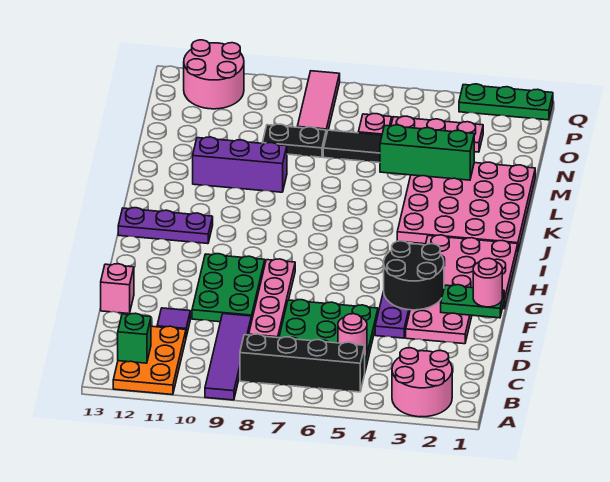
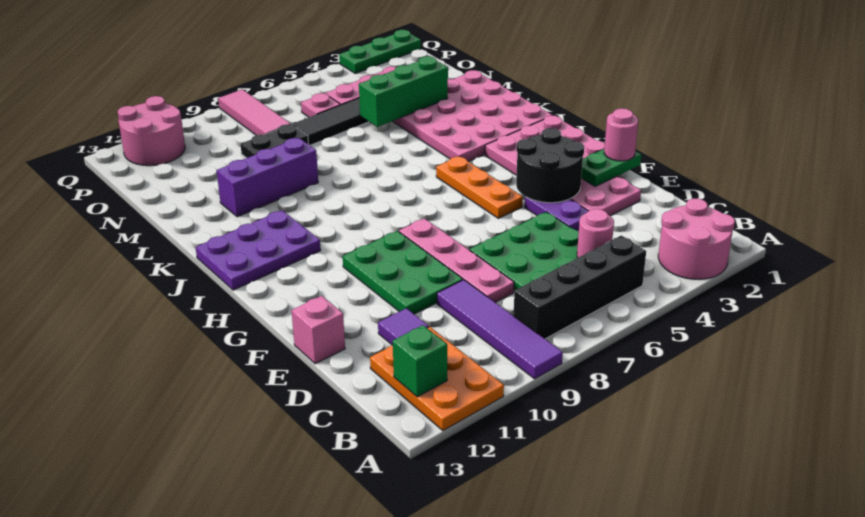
none -> orange 1x3 plate [436,156,523,218]
purple 1x3 plate [118,208,213,244] -> purple 2x3 plate [196,210,321,290]

